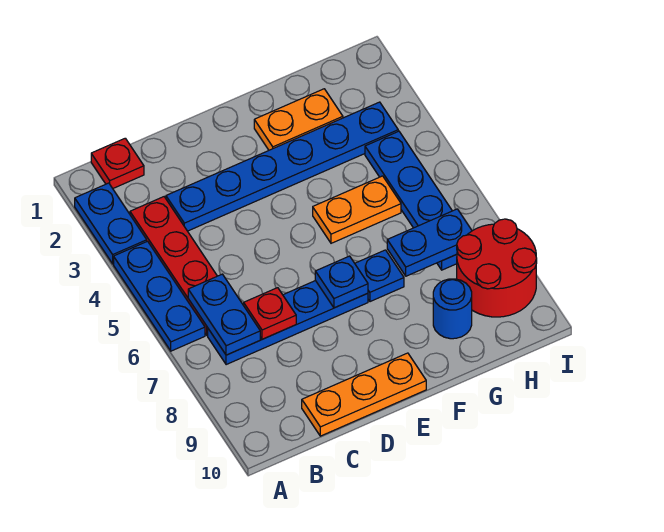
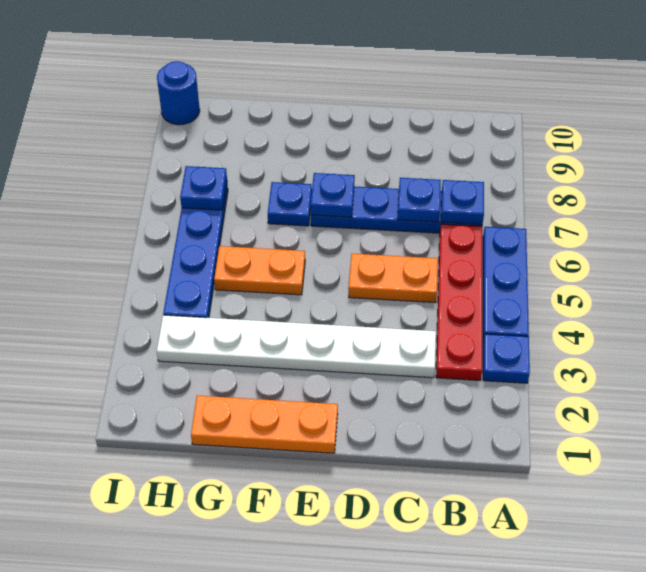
blue 1x2 plate [75,183,147,264] -> blue 1x1 plate [483,334,530,383]
red 1x1 plate [91,138,144,188] -> none
blue 1x2 plate [188,274,260,355] -> blue 1x1 plate [441,180,484,225]
blue 1x6 plate [166,102,398,231] -> white 1x6 plate [157,315,436,378]
red 1x1 plate [244,288,296,339] -> blue 1x1 plate [397,178,441,222]
orange 1x3 plate [302,353,426,436] -> orange 1x3 plate moved to [191,396,338,453]
orange 1x2 plate [254,89,343,150] -> orange 1x2 plate moved to [349,254,438,303]
blue 1x2 plate [387,209,472,276] -> blue 1x1 plate [180,166,227,210]
blue 1x1 round brick [433,279,472,339] -> blue 1x1 round brick moved to [157,61,200,125]
red 2x2 round brick [457,219,537,317] -> none

